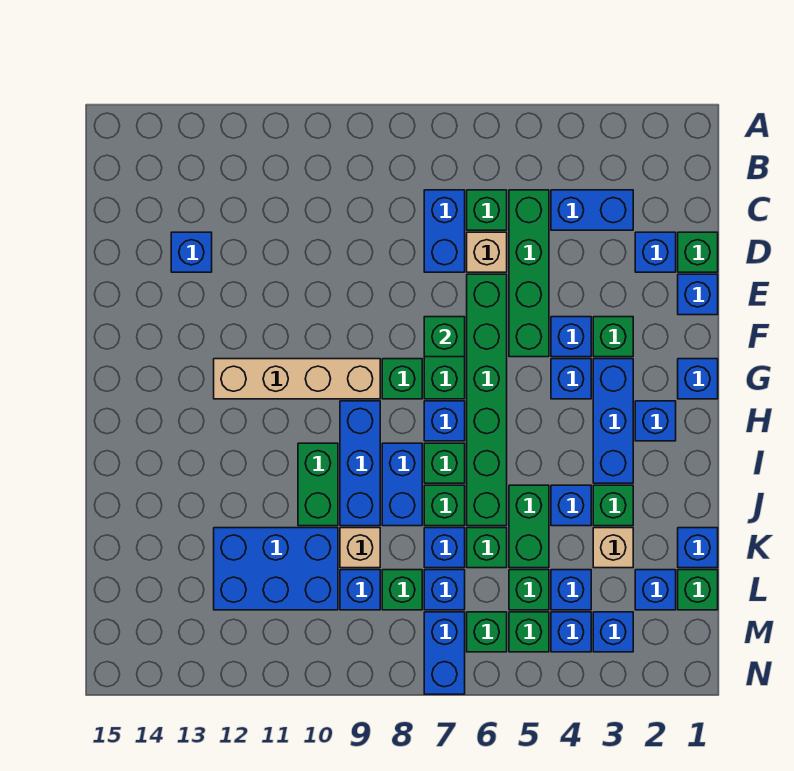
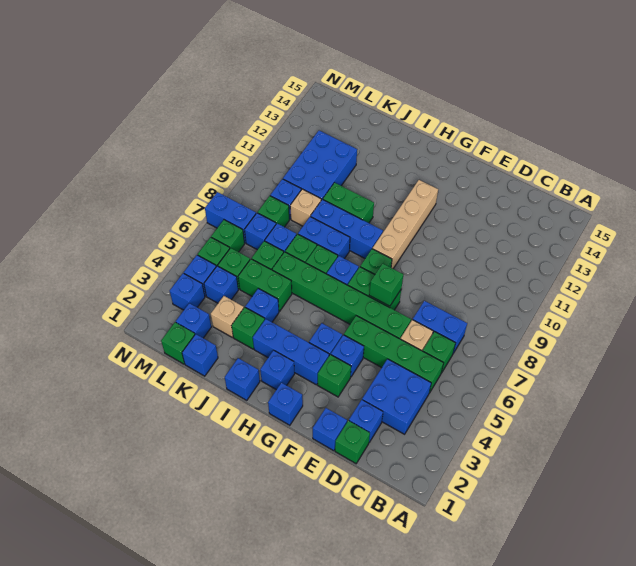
blue 1x2 brick [551,190,633,230] -> blue 2x2 brick [362,359,431,434]
blue 1x1 brick [171,232,212,272] -> blue 1x1 brick moved to [225,358,260,400]

